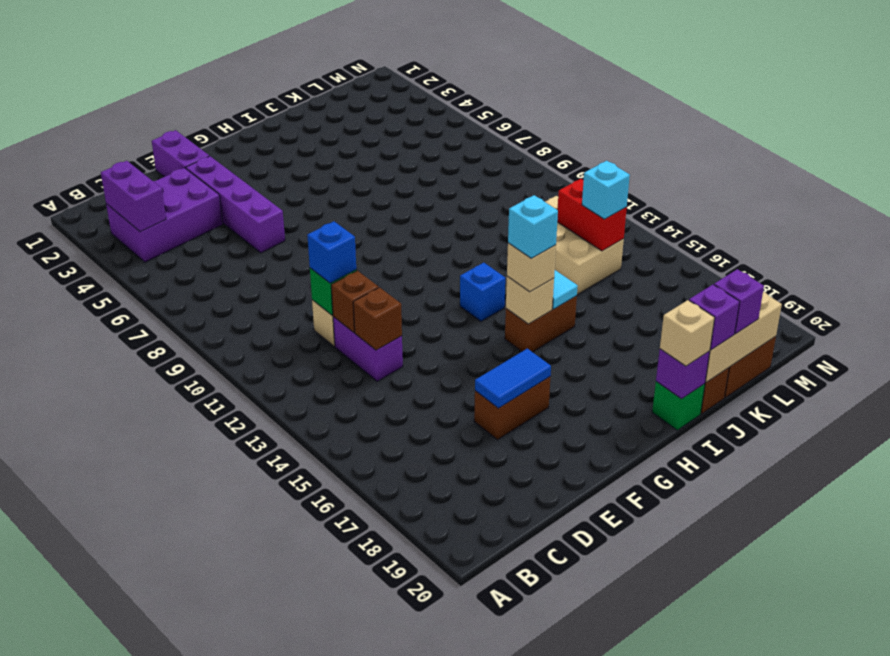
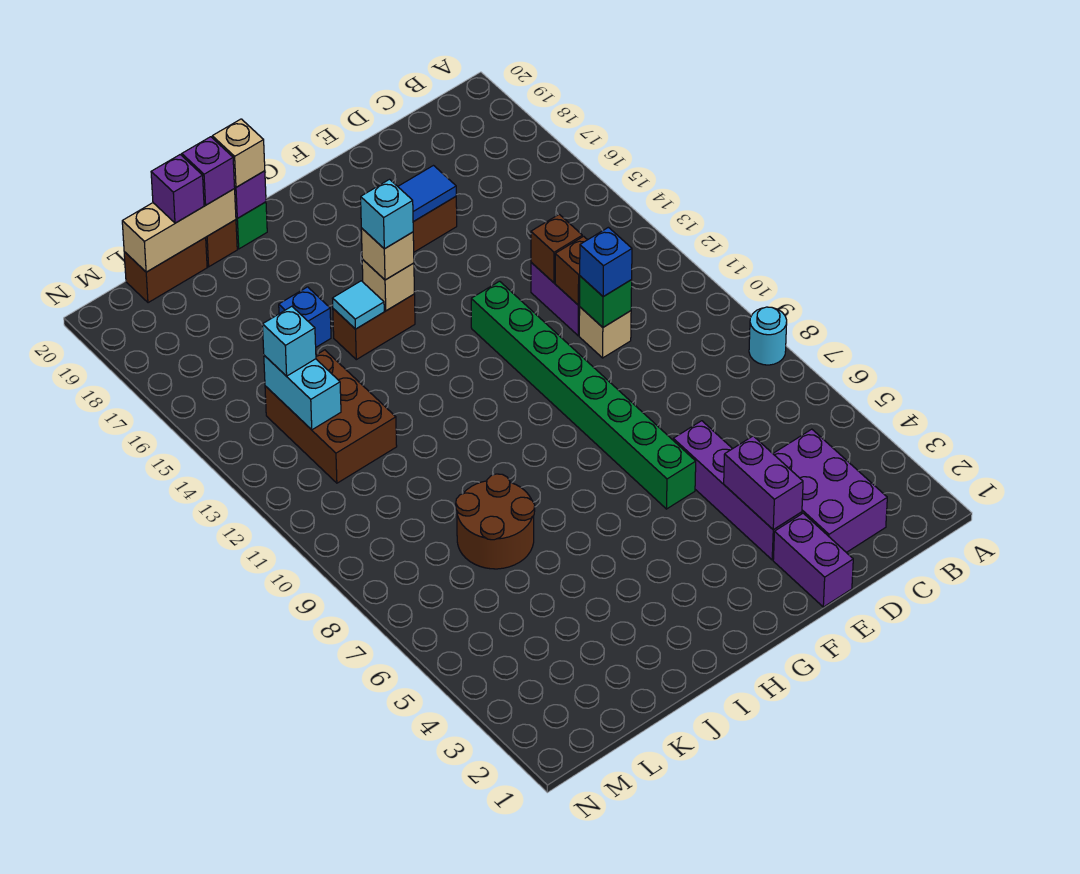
none -> cyan 1x1 round brick [749,307,787,365]
purple 2x3 brick [106,168,223,262] -> purple 2x3 brick turned to [773,429,887,553]
purple 1x2 brick [101,161,166,232] -> purple 1x2 brick moved to [724,436,803,530]
none -> green 1x8 brick [471,281,696,509]
blue 1x1 brick [460,263,505,321] -> blue 1x1 brick moved to [279,287,331,347]
none -> brown 2x2 round brick [456,474,535,569]
tan 2x3 brick [545,196,624,295] -> brown 2x3 brick [265,350,397,483]
red 1x2 brick [557,179,627,251] -> cyan 1x2 brick [264,355,341,430]

